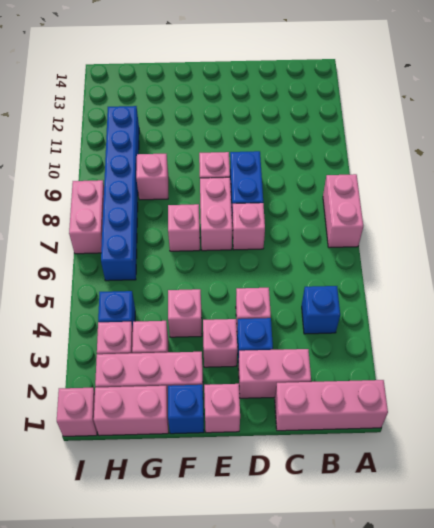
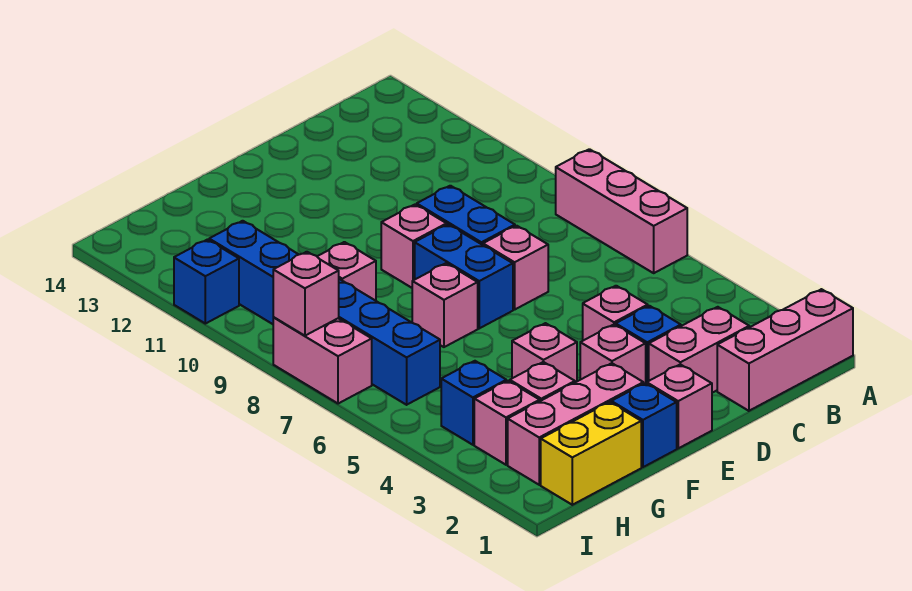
pink 1x2 brick [323,174,363,248] -> pink 1x3 brick [556,149,687,273]
blue 1x1 brick [302,286,340,334] -> blue 1x1 brick moved to [174,240,239,324]
pink 1x2 brick [200,177,232,251] -> blue 1x2 brick [415,224,513,328]
pink 1x2 brick [94,386,168,436] -> yellow 1x2 brick [541,402,641,505]
pink 1x1 brick [57,388,97,436] -> pink 1x1 brick moved to [273,252,339,336]

